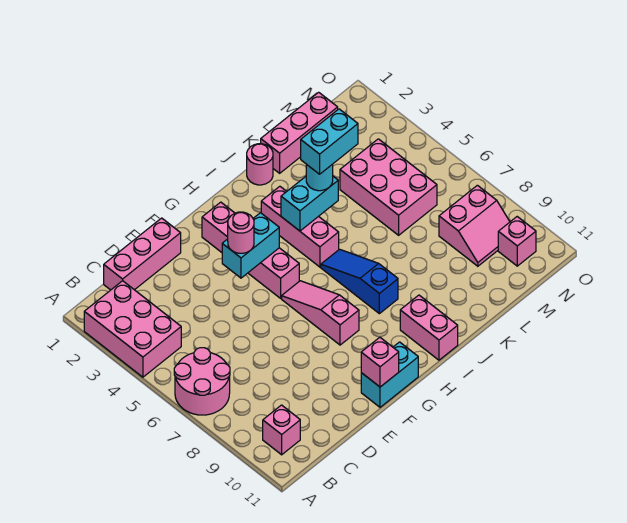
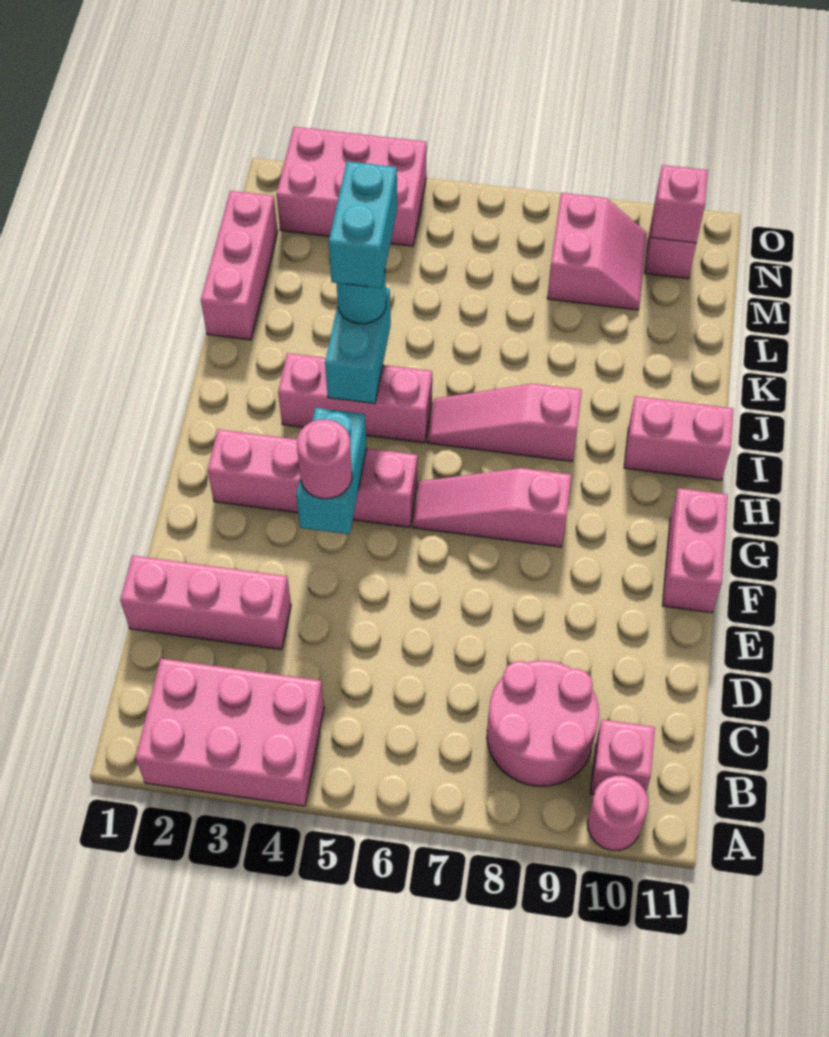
pink 2x2 round brick [174,348,230,415] -> pink 2x2 round brick moved to [487,660,599,786]
pink 1x3 brick [104,218,181,290] -> pink 1x3 brick turned to [120,555,291,650]
cyan 1x2 brick [361,342,418,407] -> pink 1x2 brick [662,488,728,613]
pink 1x1 brick [361,337,399,387] -> pink 1x1 brick moved to [651,165,708,243]
blue 1x3 slope [321,249,398,314] -> pink 1x3 slope [427,384,582,462]
pink 1x1 round brick [247,144,273,185] -> pink 1x1 round brick moved to [587,776,648,850]
pink 2x3 brick [340,139,437,235] -> pink 2x3 brick moved to [276,127,427,246]

